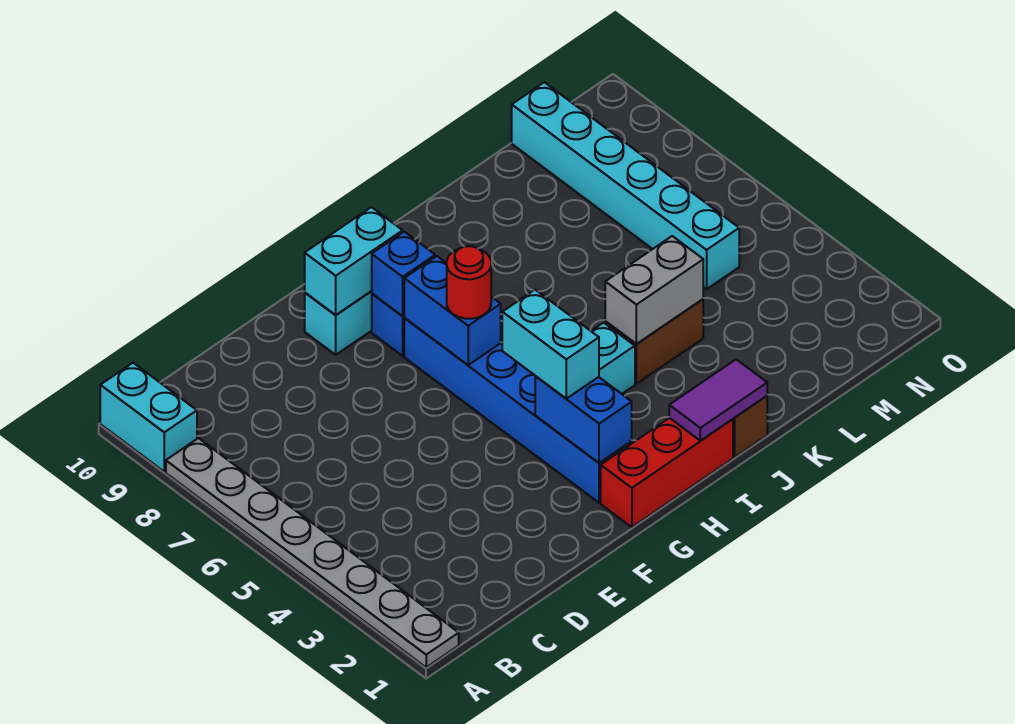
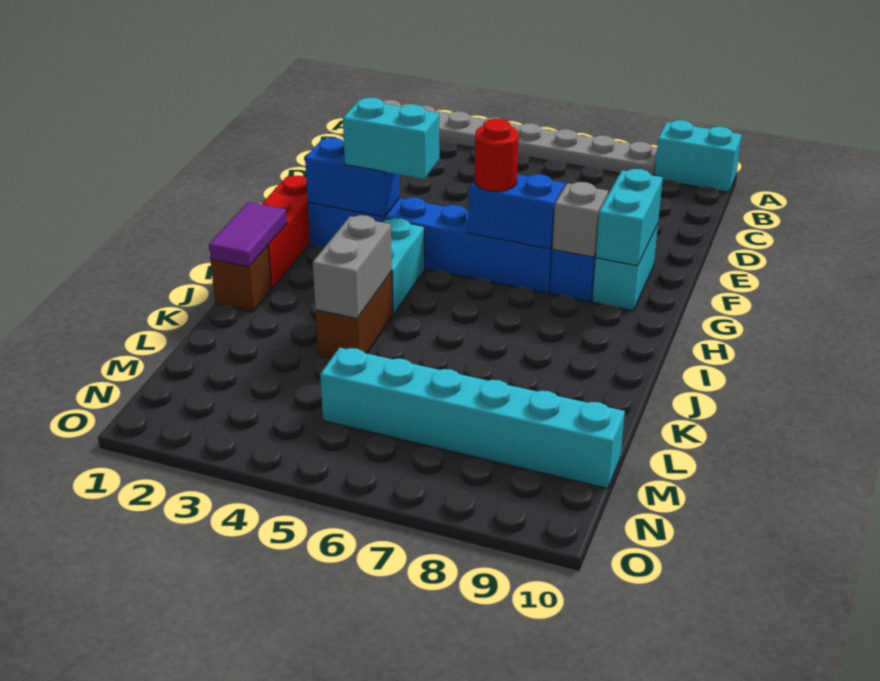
blue 1x1 brick [372,232,435,316] -> grey 1x1 brick [553,182,608,257]

